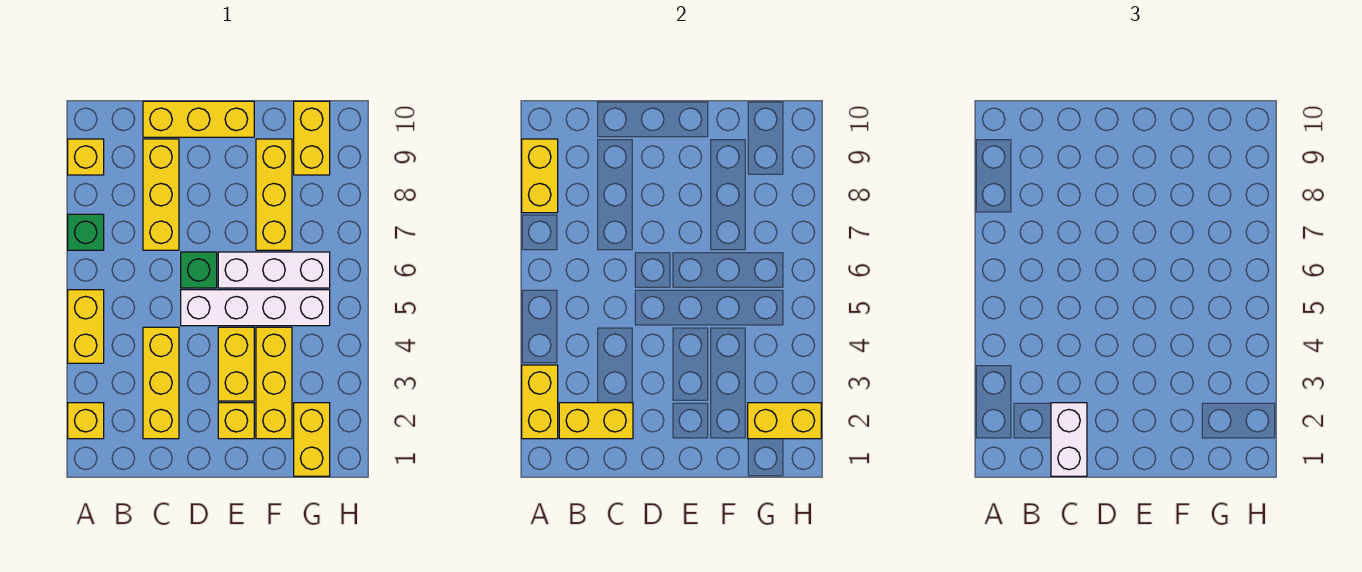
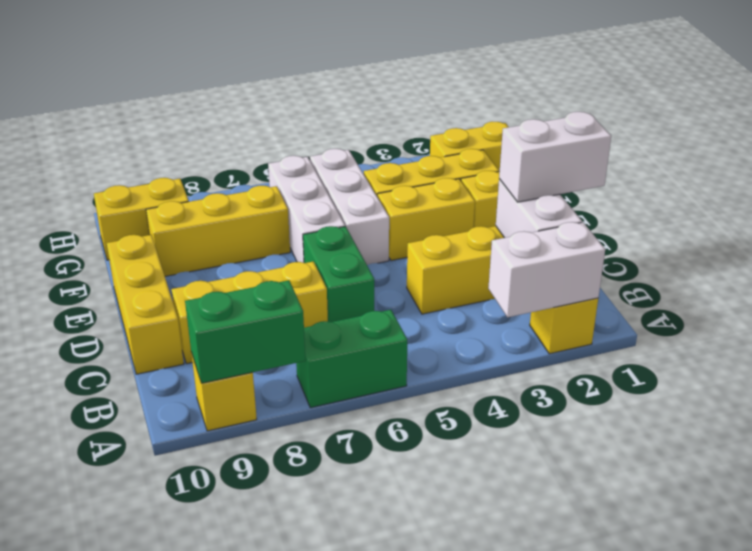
yellow 1x2 brick [522,365,558,439] -> white 1x2 brick [488,222,605,317]
yellow 1x2 brick [68,290,104,363] -> none
green 1x1 brick [68,214,104,250] -> green 1x2 brick [296,310,407,408]
yellow 1x2 brick [522,139,558,213] -> green 1x2 brick [185,280,306,383]
yellow 1x2 brick [559,403,633,439] -> white 1x2 brick [496,179,582,238]
white 1x4 brick [181,290,330,326] -> white 1x3 brick [310,149,389,265]
green 1x1 brick [181,252,217,288] -> green 1x2 brick [303,226,374,322]
yellow 1x2 brick [748,403,821,439] -> none

